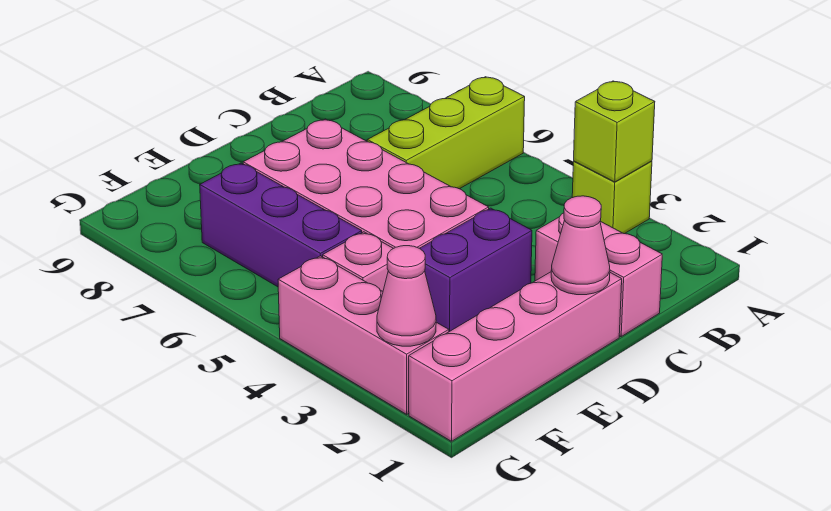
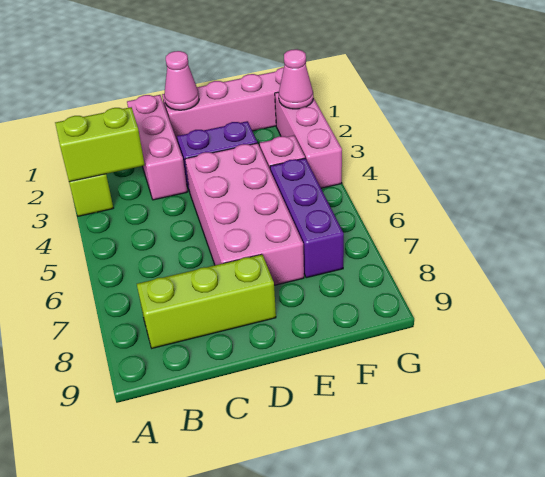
lime 1x1 brick [574,81,655,182] -> lime 1x2 brick [55,107,145,182]
lime 1x3 brick [367,77,525,189] -> lime 1x3 brick moved to [137,254,276,348]
pink 1x2 brick [535,213,662,336] -> pink 1x3 brick [127,95,187,200]

